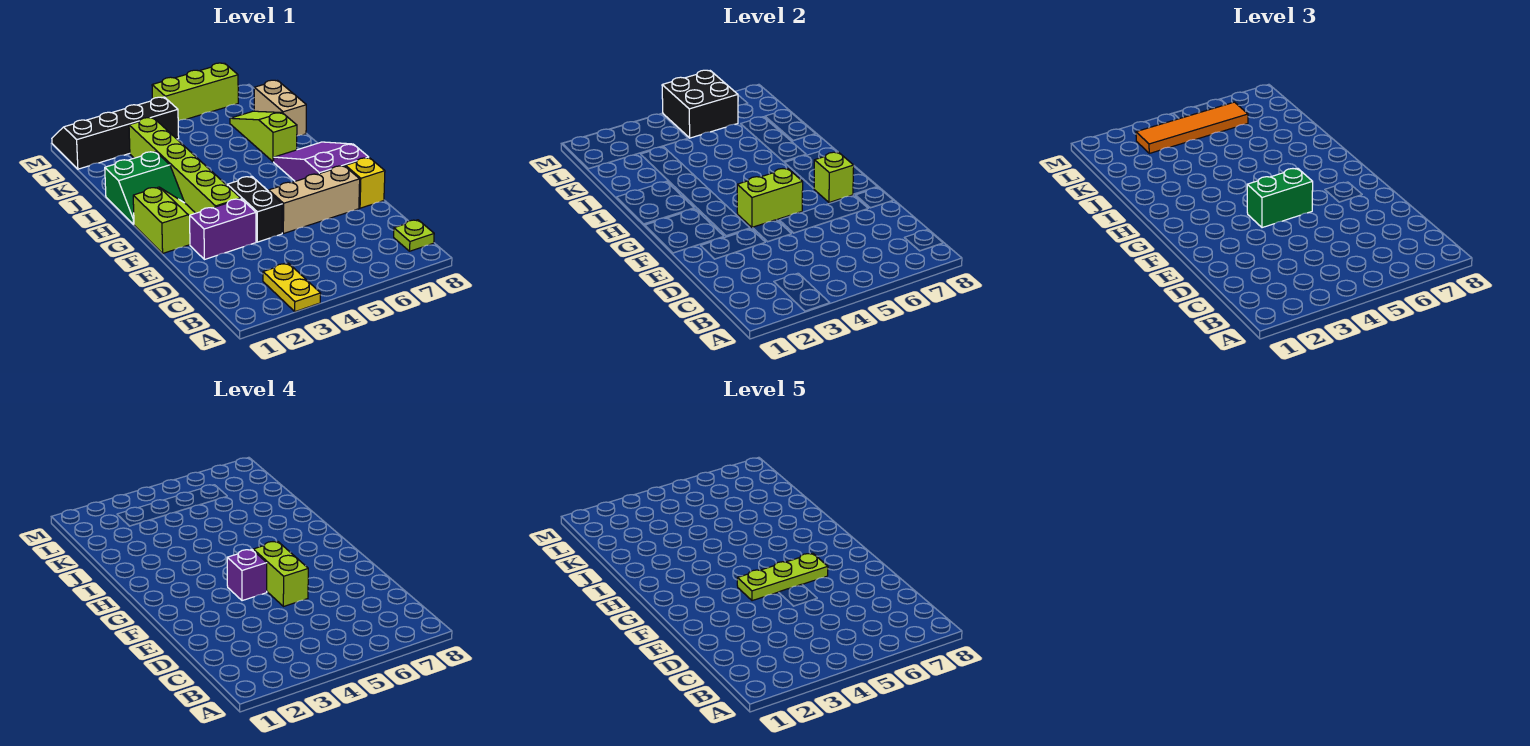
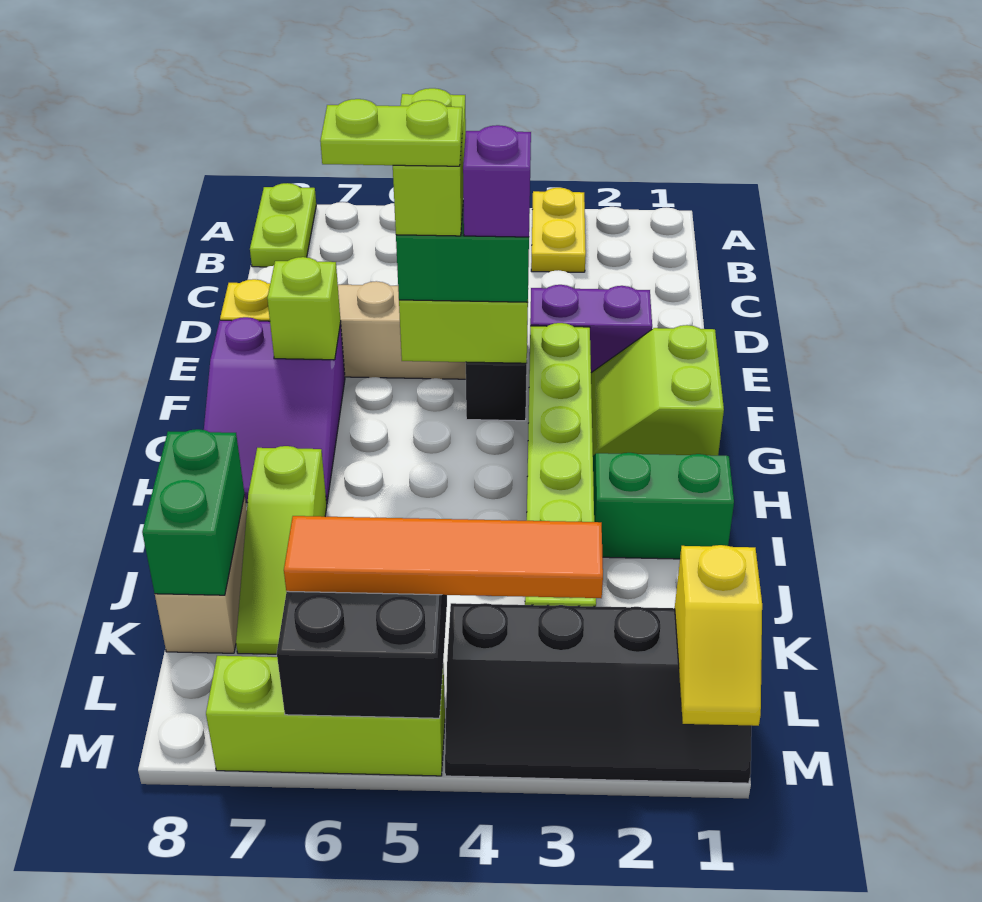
lime 1x1 plate [394,220,434,251] -> lime 1x2 plate [250,183,316,267]
lime 1x3 plate [737,553,828,601] -> lime 1x2 plate [320,99,462,166]
none -> green 1x2 brick [142,429,245,595]
none -> yellow 1x2 slope [675,545,762,726]

